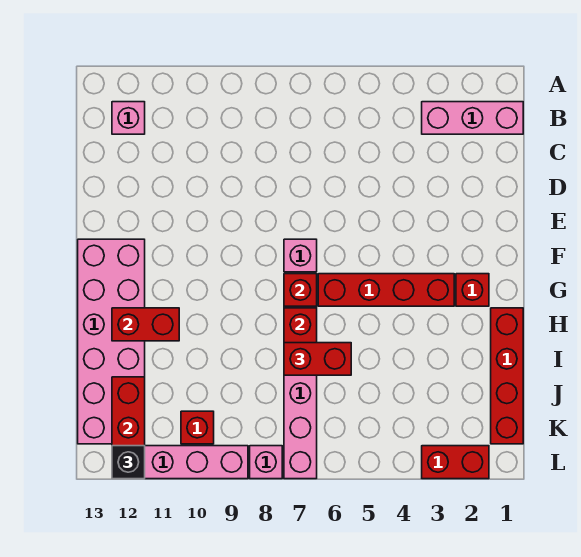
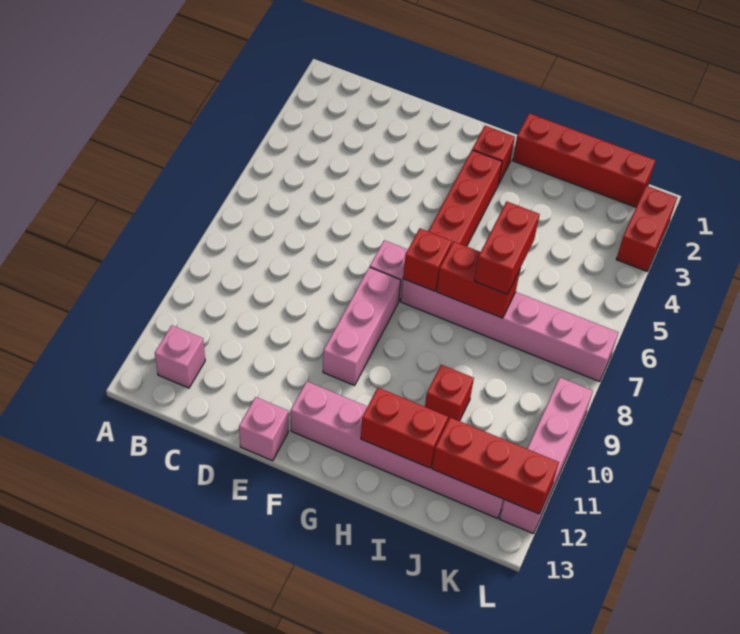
pink 1x3 brick [422,102,523,134] -> pink 1x3 brick moved to [323,267,401,385]
pink 2x6 brick [78,239,145,444] -> pink 1x6 brick [291,381,504,518]
red 1x2 brick [112,308,179,341] -> red 1x2 brick turned to [361,388,448,468]
red 1x1 brick [181,411,214,444] -> red 1x1 brick moved to [425,365,474,422]
pink 1x1 brick [250,446,282,479] -> pink 1x1 brick moved to [239,397,288,461]
black 1x1 brick [112,446,145,479] -> none

